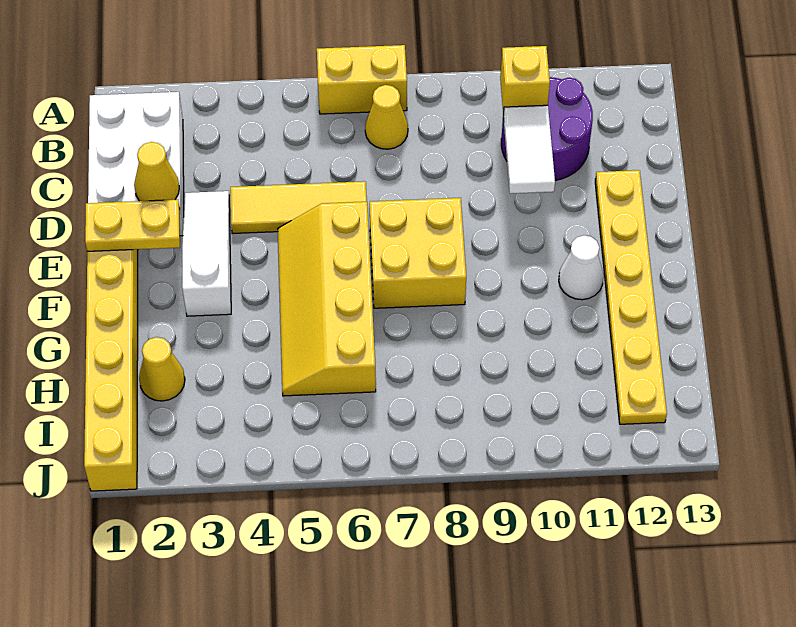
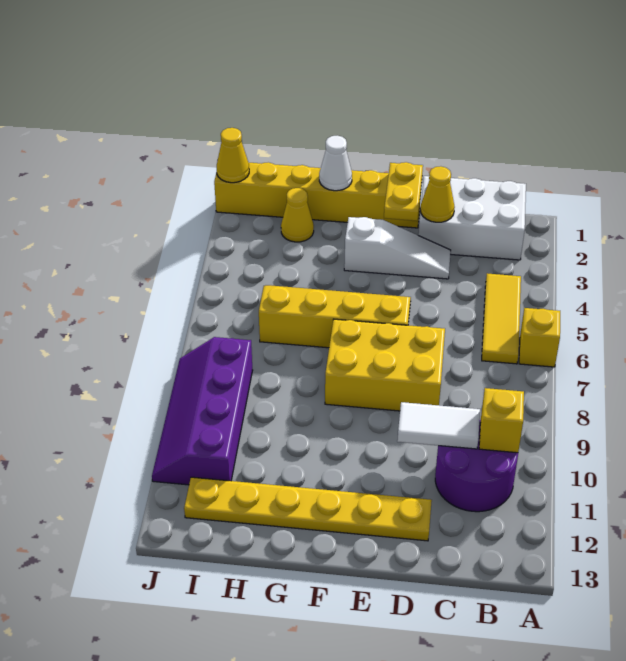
yellow 1x2 brick [317,45,407,114] -> yellow 1x1 brick [519,308,560,367]
yellow 1x1 cone [365,85,408,149] -> yellow 1x1 cone moved to [217,128,249,183]
yellow 1x3 tile [230,181,367,234] -> yellow 1x3 tile moved to [482,273,521,364]
yellow 2x2 brick [370,198,466,308] -> yellow 2x3 brick [325,319,445,411]
white 1x1 cone [559,235,603,300] -> white 1x1 cone moved to [319,136,352,191]
none -> purple 2x4 slope [152,337,253,485]

